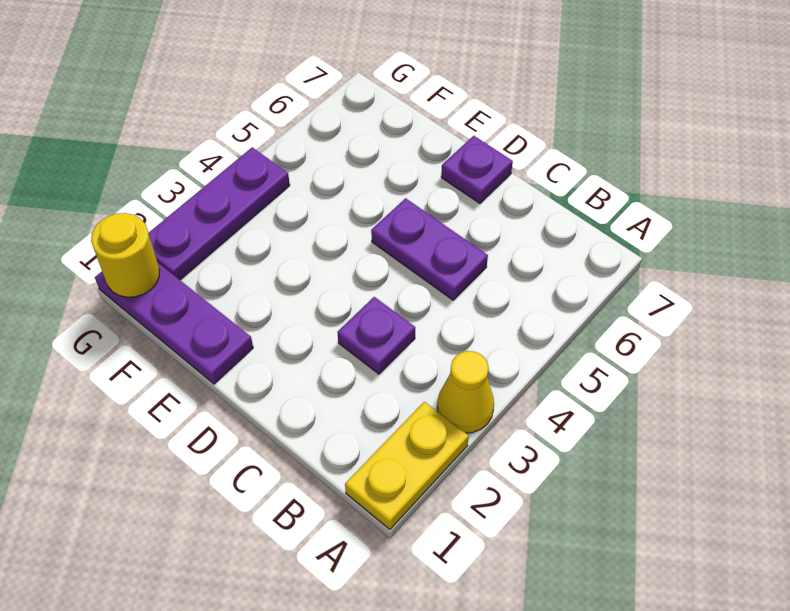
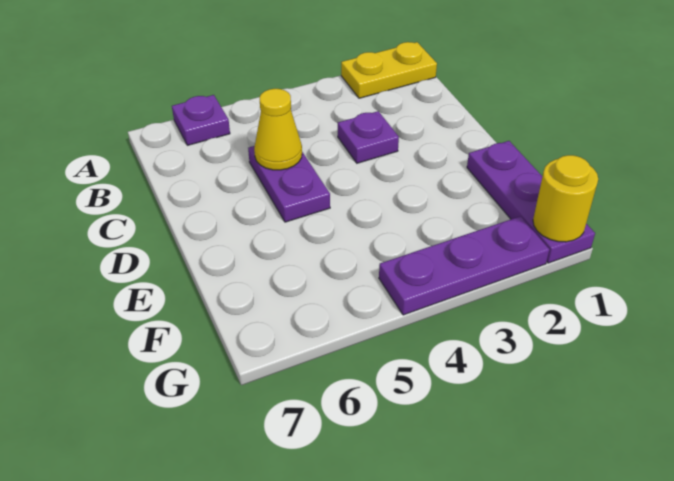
yellow 1x1 cone [437,351,494,433] -> yellow 1x1 cone moved to [254,89,302,170]
purple 1x1 plate [441,136,513,203] -> purple 1x1 plate moved to [172,95,230,145]

